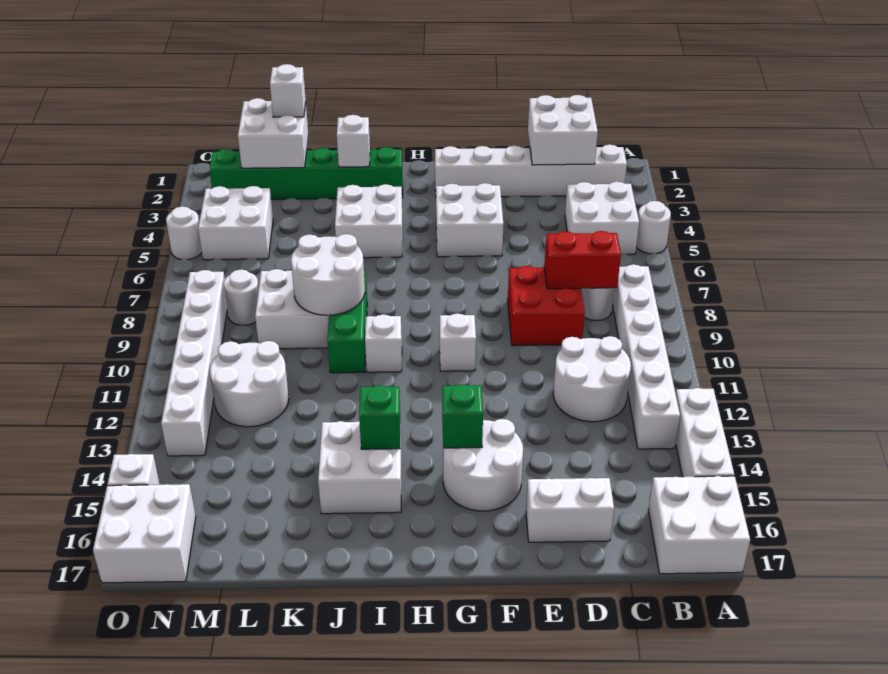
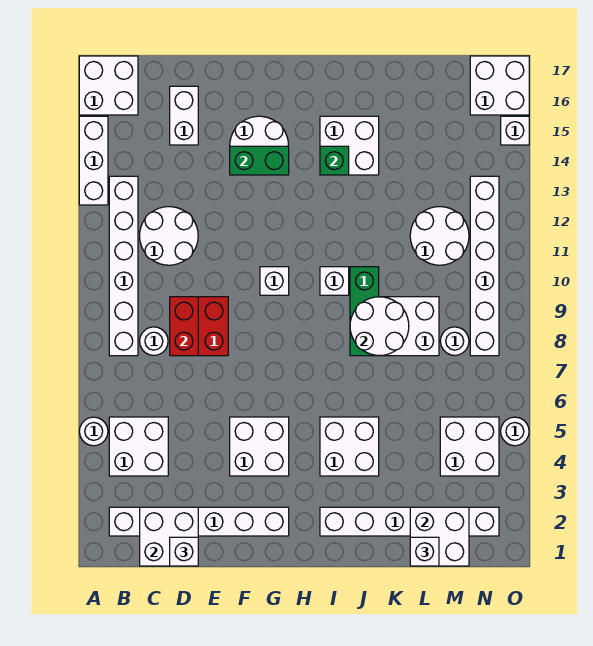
red 1x2 brick [544,231,621,289] -> red 1x2 brick turned to [170,297,198,356]
white 1x2 brick [526,478,614,542] -> white 1x2 brick turned to [170,86,198,145]
green 1x1 brick [442,384,483,448] -> green 1x2 brick [230,146,289,175]
green 1x6 brick [209,147,403,199] -> white 1x6 brick [320,507,499,536]
white 1x1 brick [337,115,370,167] -> white 1x1 brick moved to [170,537,198,566]

